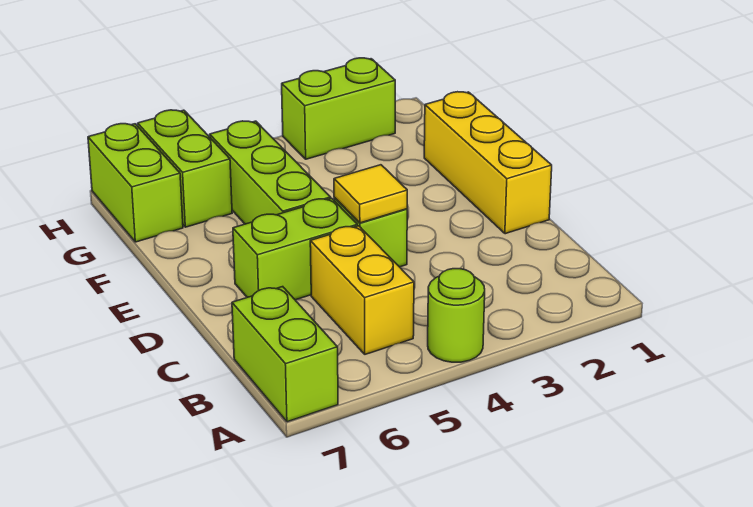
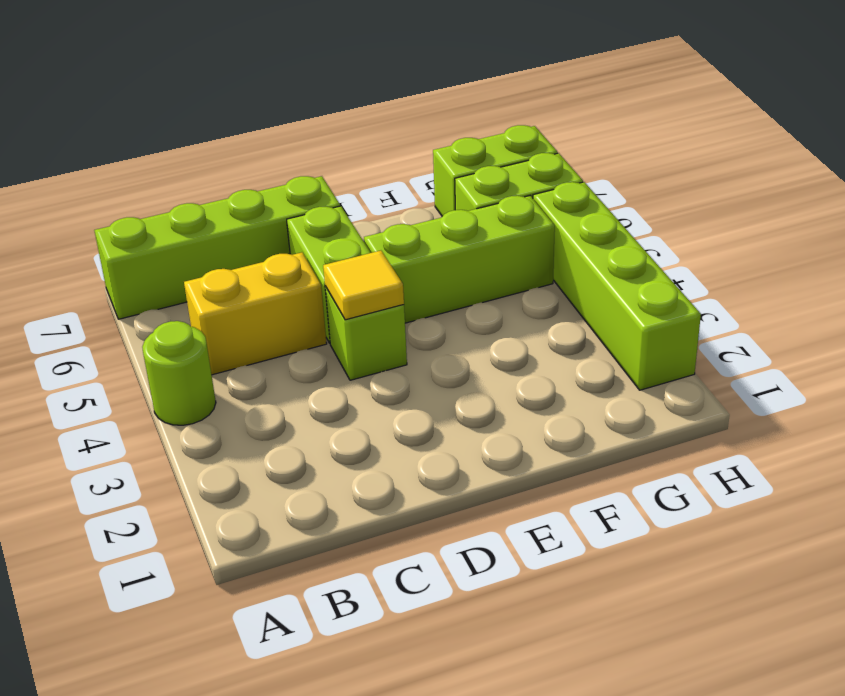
lime 1x2 brick [232,287,338,422] -> lime 1x4 brick [94,176,340,319]
yellow 1x3 brick [424,92,552,234] -> none
lime 1x2 brick [282,58,395,159] -> lime 1x4 brick [533,182,701,390]

